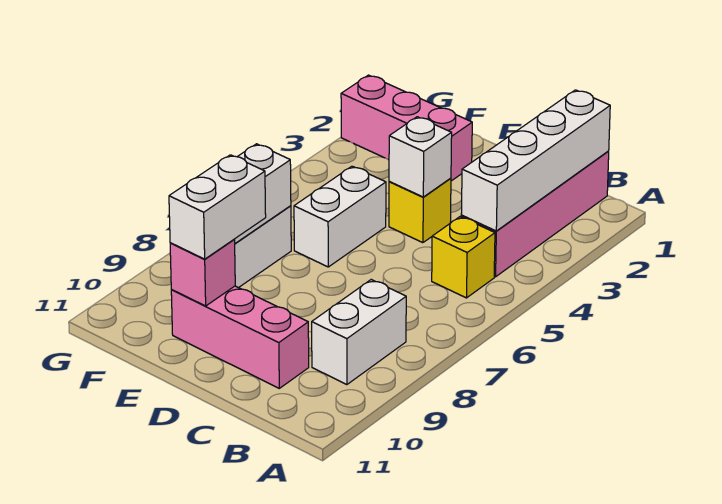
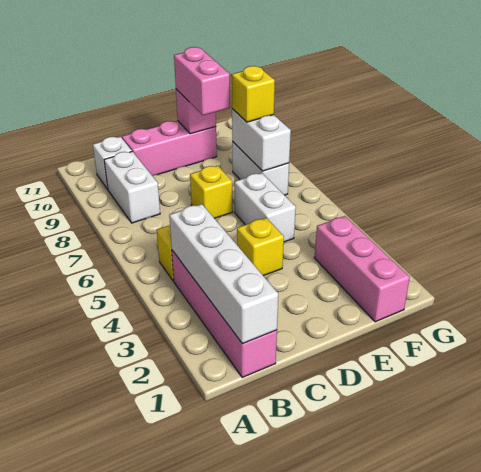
white 1x1 brick [389,117,452,197] -> white 1x1 brick moved to [93,137,132,189]
none -> yellow 1x1 brick [190,166,233,218]
pink 1x3 brick [341,75,472,181] -> pink 1x3 brick turned to [314,216,410,322]
white 1x2 brick [169,155,266,259] -> pink 1x2 brick [174,47,230,115]
none -> yellow 1x1 brick [232,66,275,122]

